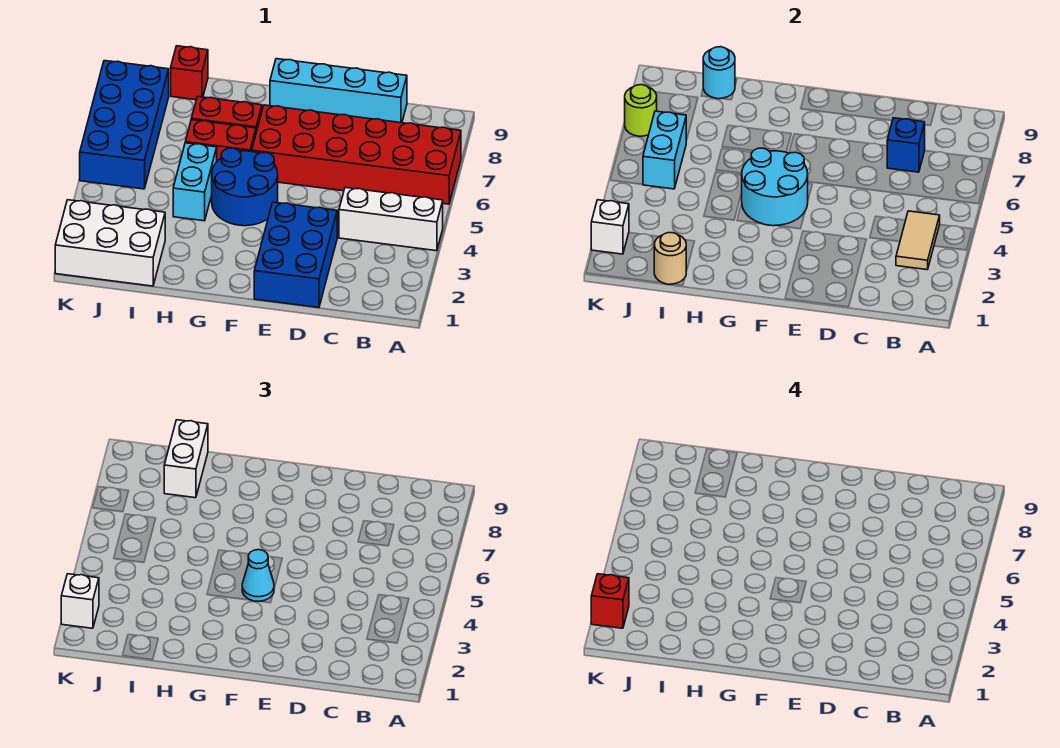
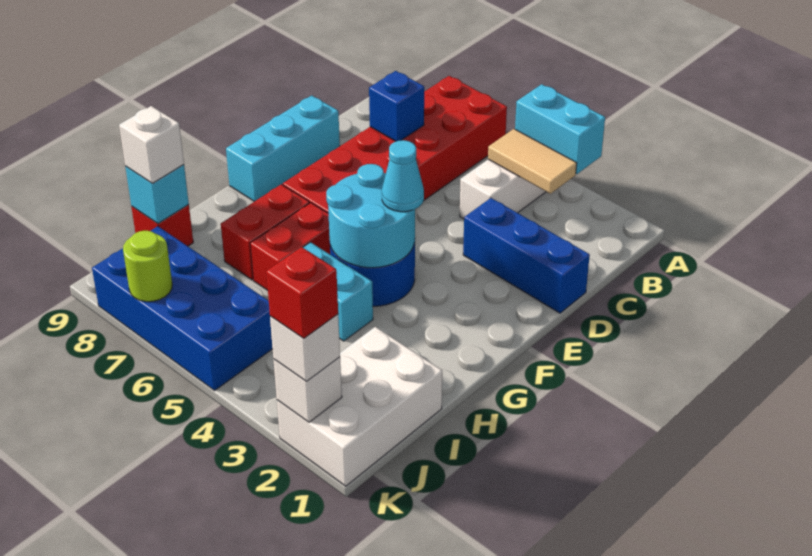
cyan 1x4 brick [270,59,407,123] -> cyan 1x3 brick [226,95,340,202]
blue 2x3 brick [254,202,337,308] -> blue 1x3 brick [463,198,590,313]
tan 1x1 round brick [654,233,686,284] -> none
white 1x2 brick [164,420,208,498] -> white 1x1 brick [119,106,184,183]
cyan 1x1 round brick [703,47,735,99] -> cyan 1x1 brick [125,165,189,223]
cyan 1x2 brick [643,111,686,189] -> cyan 1x2 brick moved to [515,84,605,174]

